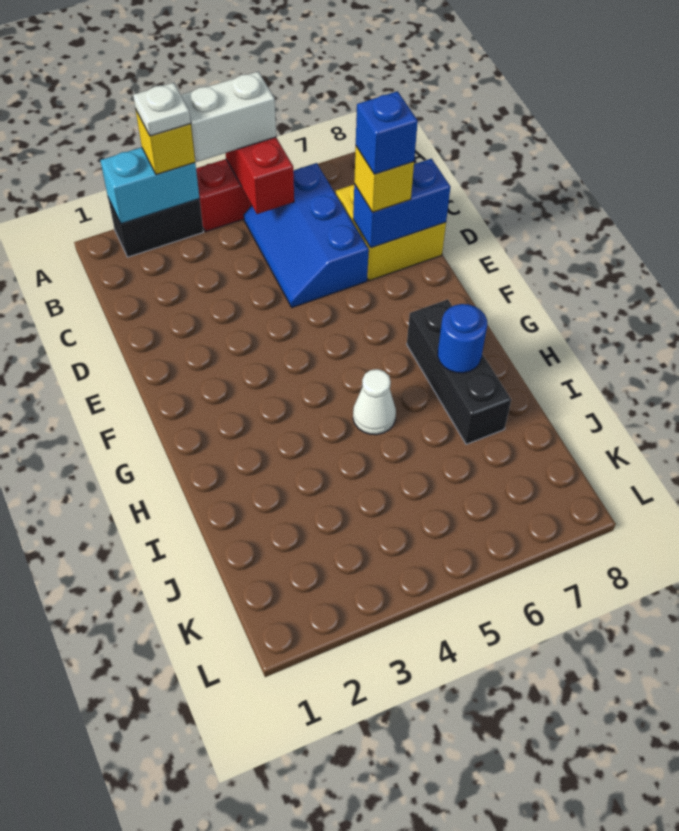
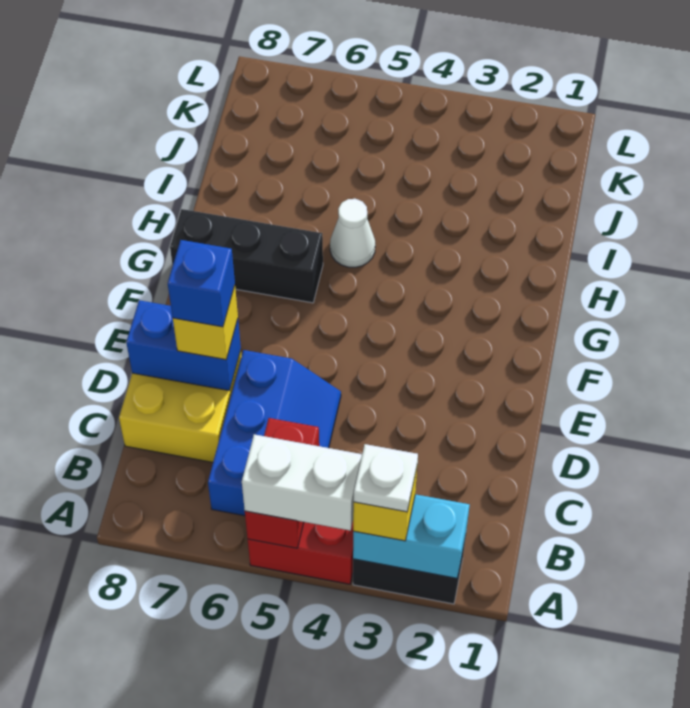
black 1x3 brick [407,299,511,444] -> black 1x3 brick turned to [170,209,323,303]
blue 1x1 round brick [438,304,487,373] -> none

